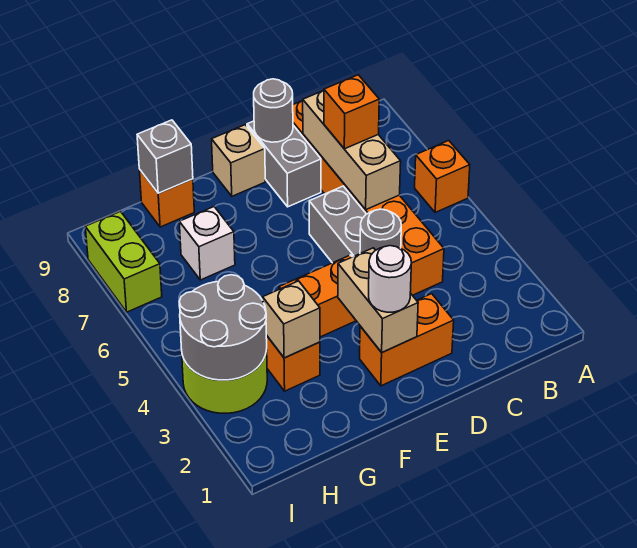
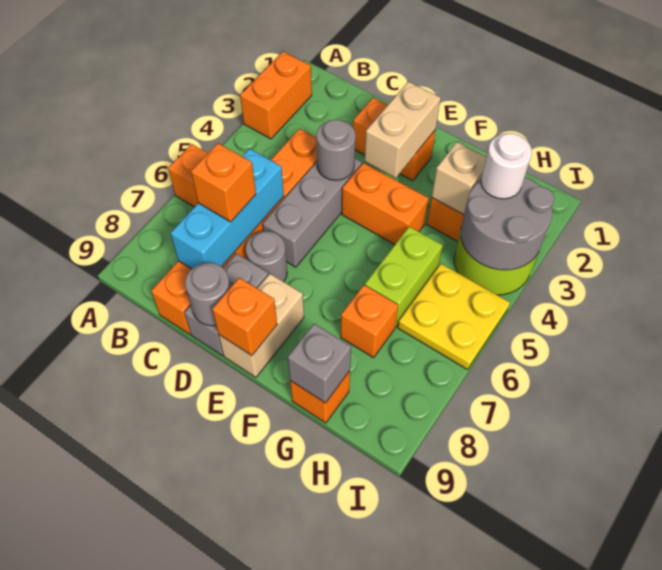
none -> orange 1x2 brick [240,52,312,139]
tan 1x3 brick [303,90,401,210] -> cyan 1x3 brick [170,149,284,269]
none -> grey 1x1 round brick [246,231,287,282]
white 1x1 round brick [369,246,411,312] -> white 1x1 round brick moved to [481,133,532,199]
tan 1x1 brick [212,125,265,196] -> tan 1x2 brick [219,274,304,377]
none -> orange 1x1 brick [212,278,277,356]
white 1x1 brick [179,207,235,280] -> orange 1x1 brick [341,285,398,358]
none -> yellow 2x2 plate [398,264,510,369]
lime 1x2 brick [85,212,162,312] -> lime 1x2 brick moved to [365,227,443,327]

